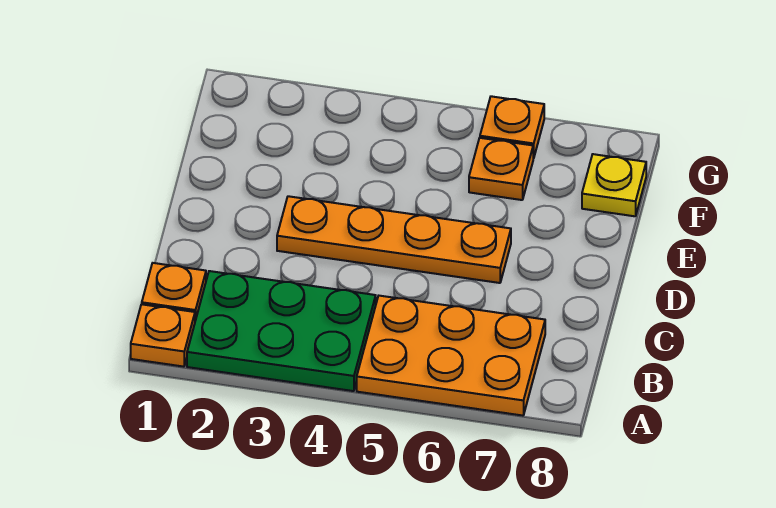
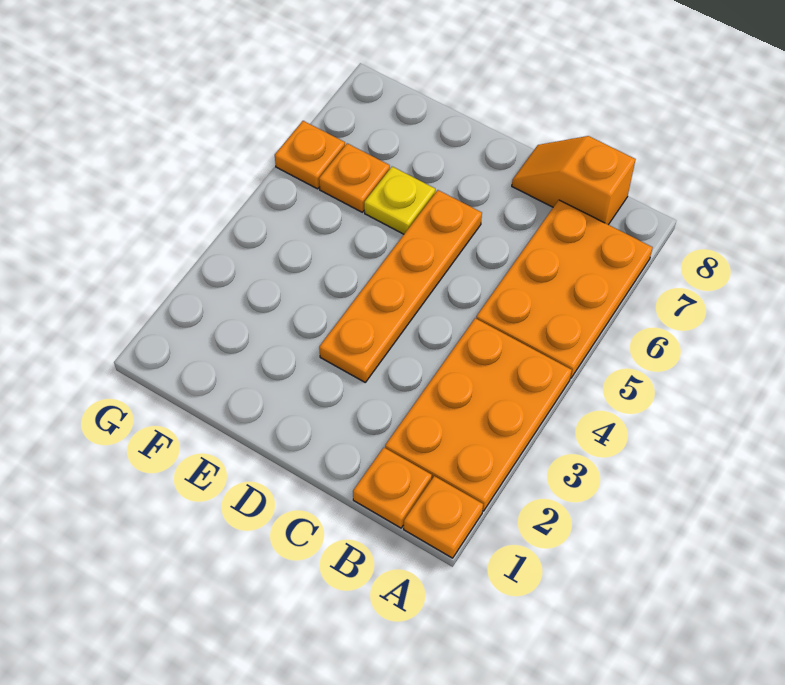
green 2x3 plate [187,271,376,391] -> orange 2x3 plate [385,318,572,511]
none -> orange 1x2 slope [512,136,636,225]
yellow 1x1 plate [582,154,646,216] -> yellow 1x1 plate moved to [364,167,435,234]

